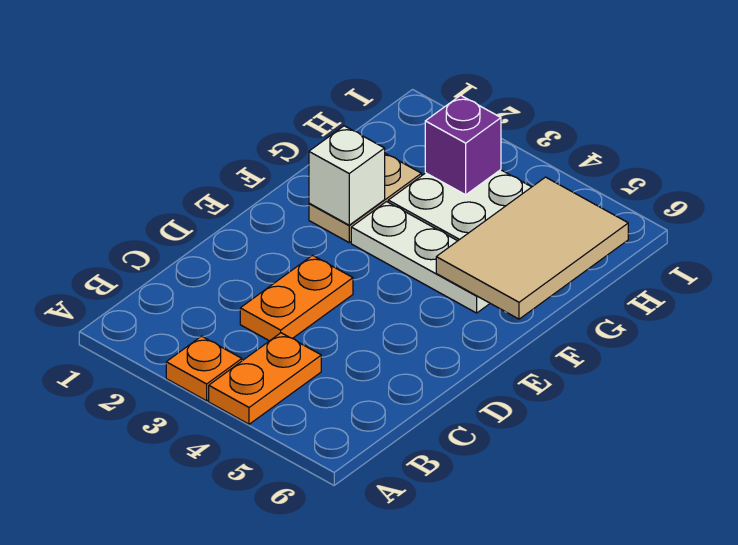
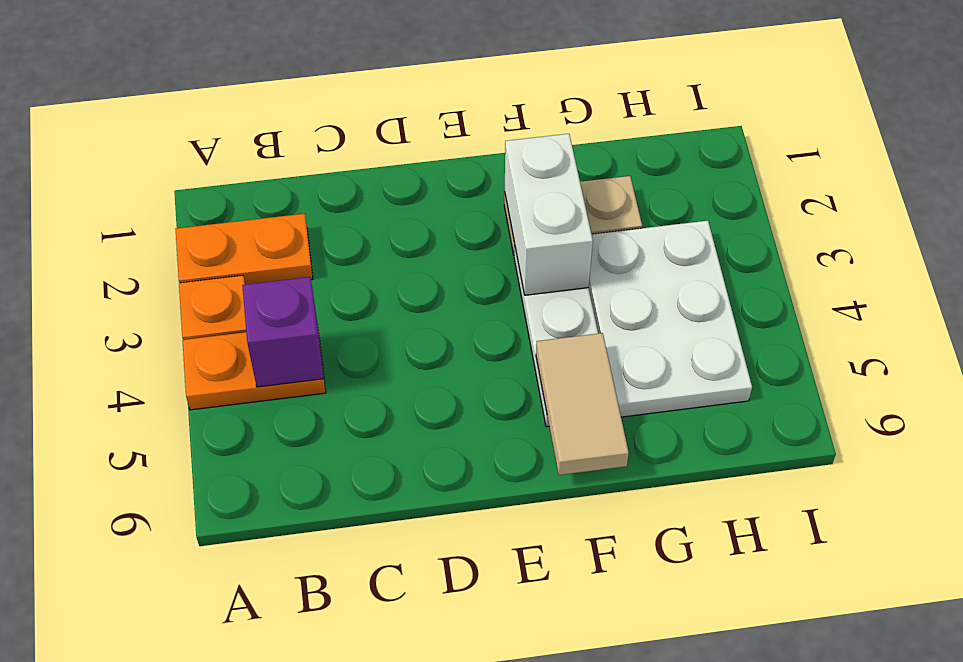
orange 1x2 plate [240,255,353,341] -> orange 1x2 plate moved to [176,214,313,285]
white 1x1 brick [309,126,385,225] -> white 1x2 brick [505,134,593,295]
tan 2x3 tile [436,177,628,319] -> tan 1x2 tile [536,333,629,475]
purple 1x1 brick [425,95,501,195] -> purple 1x1 brick moved to [242,277,324,387]

